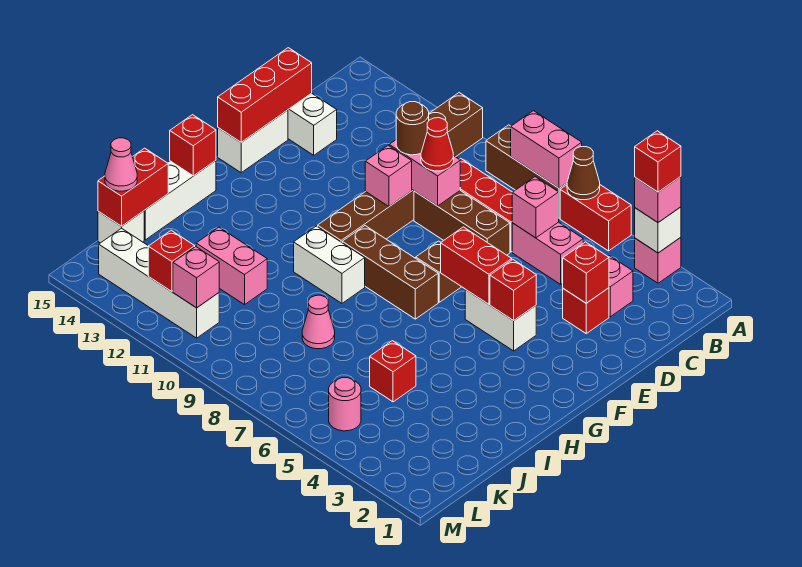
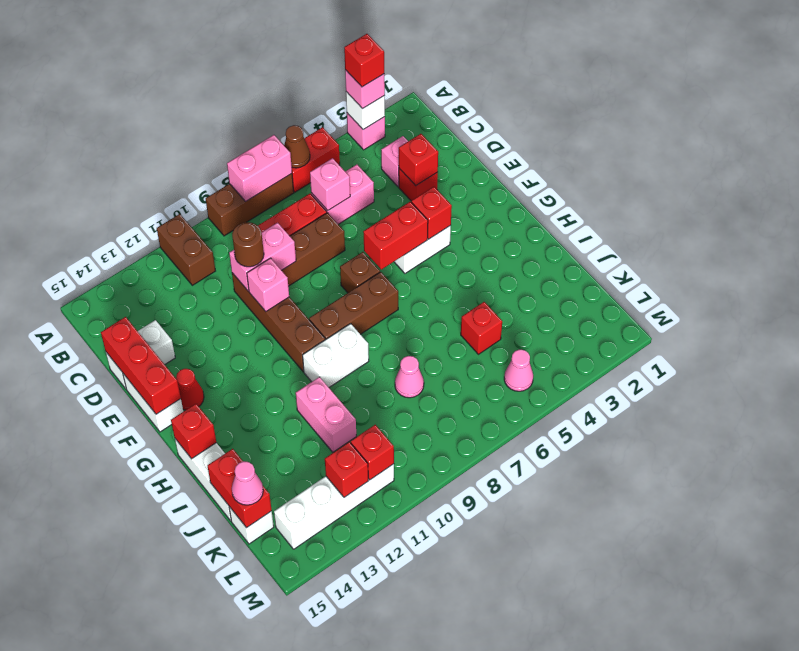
red 1x1 cone [421,118,454,171] -> red 1x1 cone moved to [176,369,204,410]
pink 1x2 brick [196,227,267,305] -> pink 1x2 brick turned to [296,377,356,452]
pink 1x1 round brick [329,378,361,431] -> pink 1x1 cone [504,350,533,391]
pink 1x1 brick [173,247,219,308] -> red 1x1 brick [351,425,394,480]

